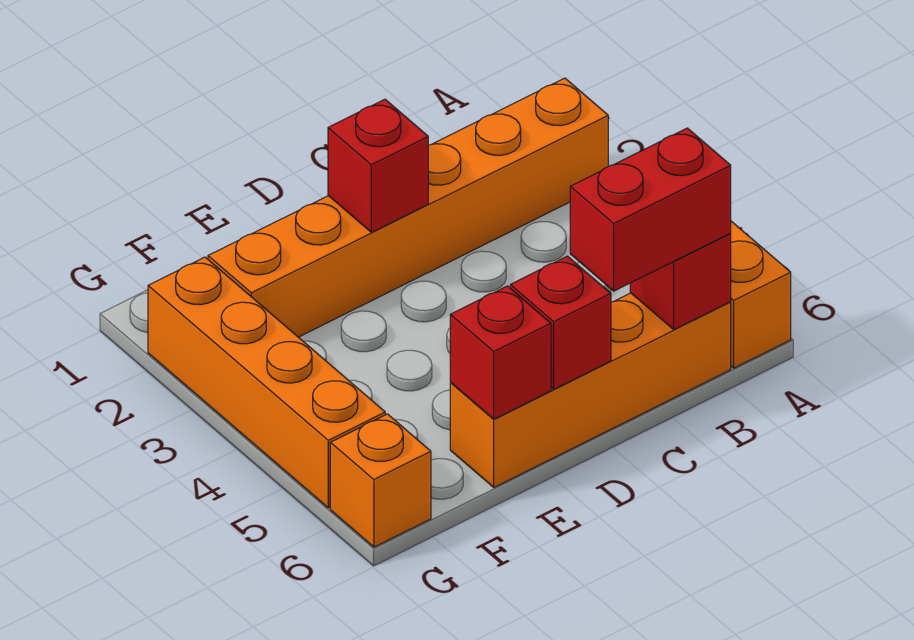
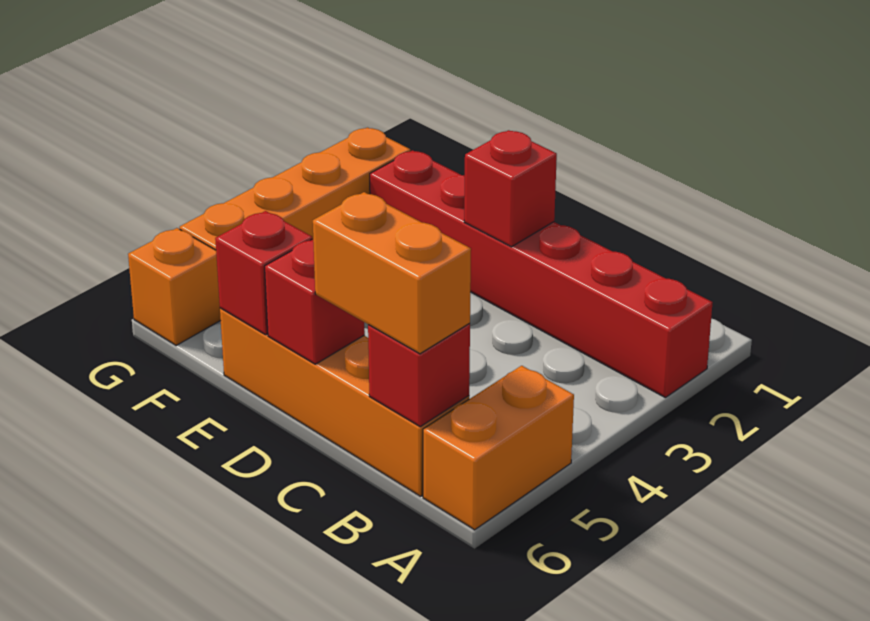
orange 1x6 brick [208,78,608,337] -> red 1x6 brick [370,150,713,398]
red 1x2 brick [570,128,731,291] -> orange 1x2 brick [313,192,471,354]

